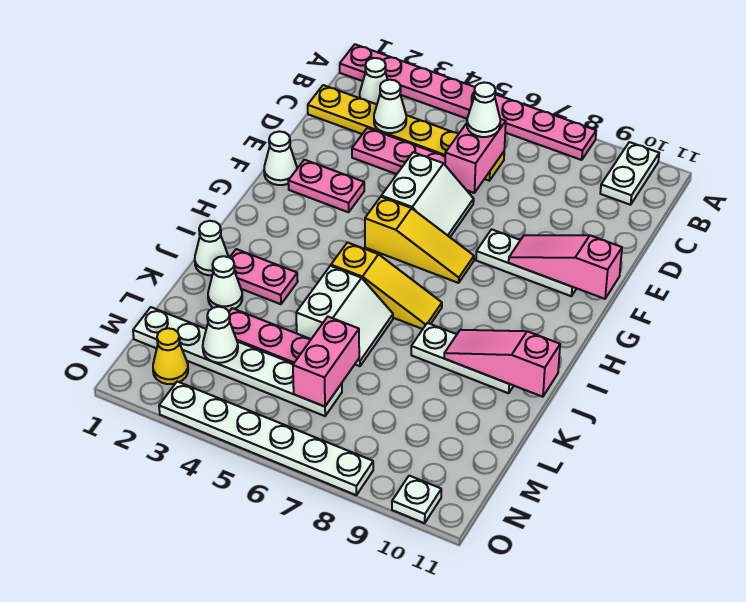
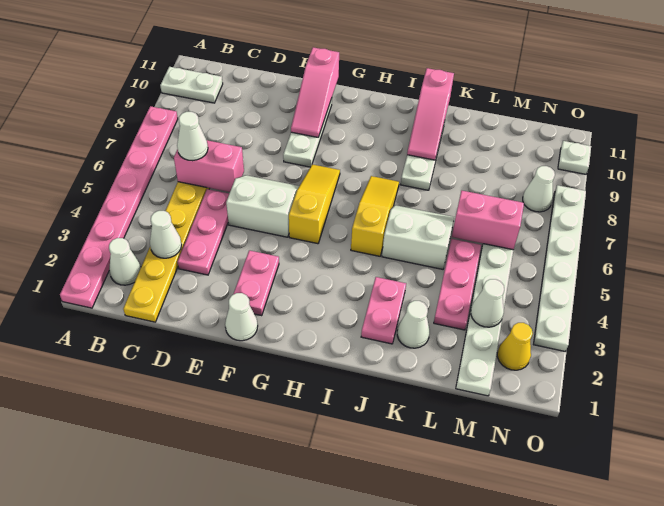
white 1x1 cone [195,221,229,275] -> white 1x1 cone moved to [523,166,555,212]

